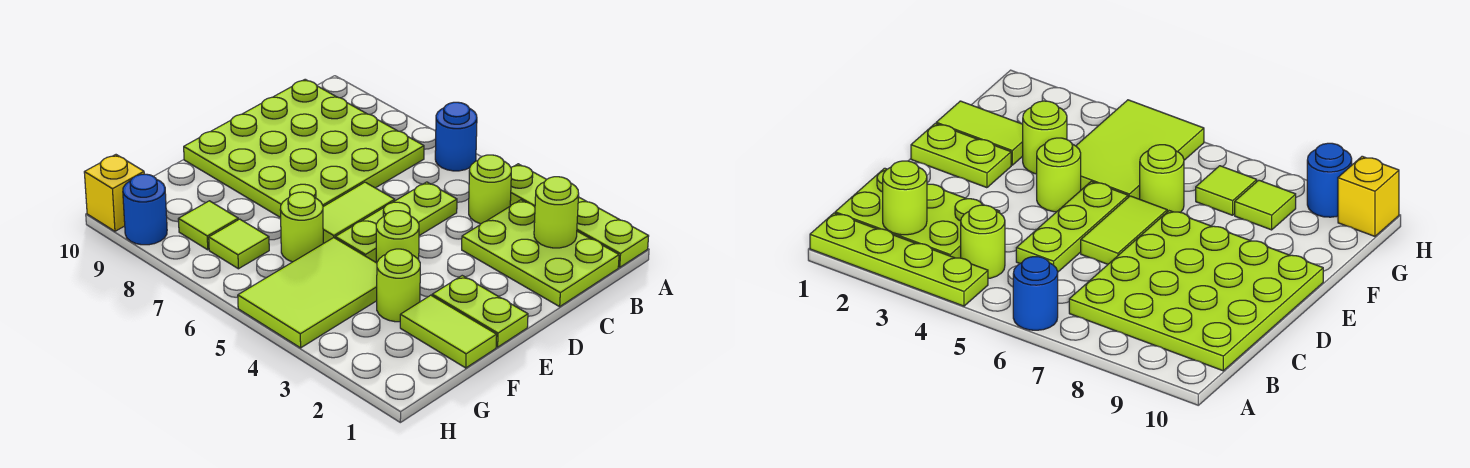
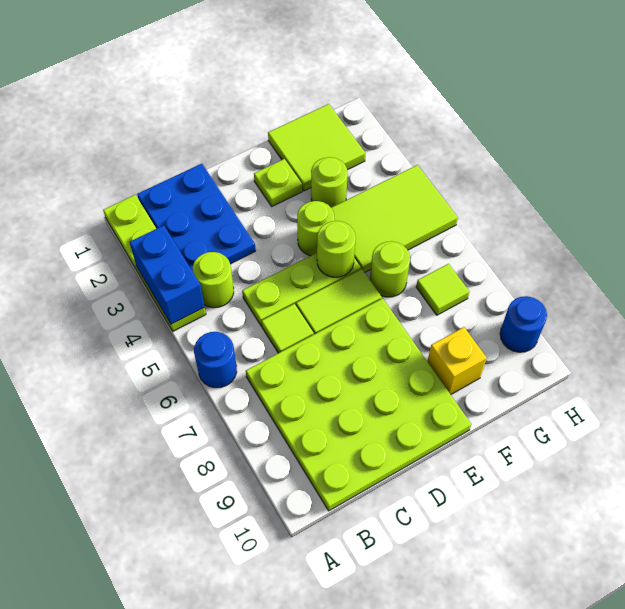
none -> blue 1x2 brick [130,225,205,324]
lime 2x3 plate [462,200,619,307] -> blue 2x3 plate [137,164,256,271]
lime 1x1 round brick [534,177,579,248] -> lime 1x1 round brick moved to [317,221,356,277]
lime 1x2 plate [432,276,528,347] -> lime 1x1 plate [254,159,302,206]
lime 1x2 tile [400,295,497,368] -> lime 2x2 tile [268,104,366,191]
lime 1x1 tile [178,201,238,250] -> lime 1x1 tile moved to [262,304,314,353]
yellow 1x1 brick [84,155,144,231] -> yellow 1x1 brick moved to [427,327,487,394]

